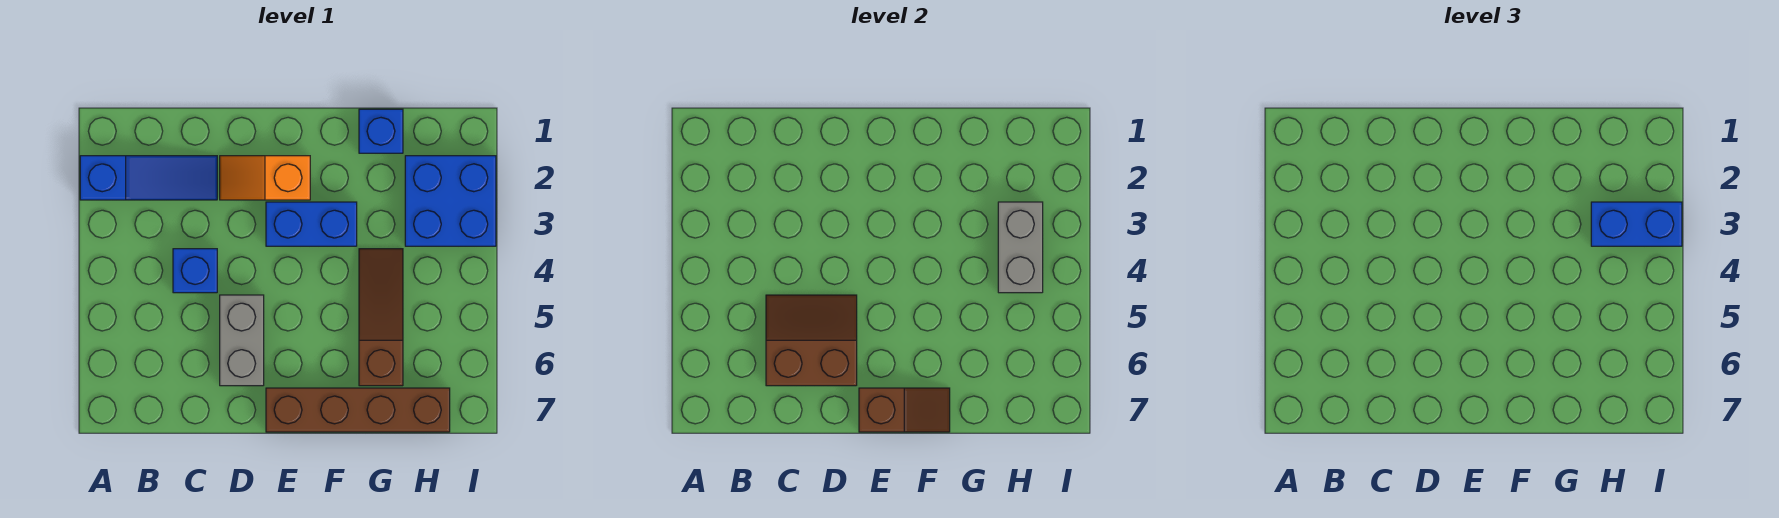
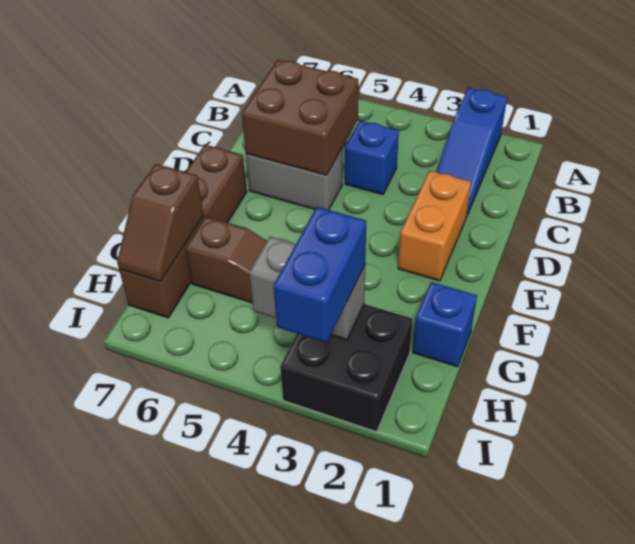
brown 2x2 slope [766,295,857,386] -> brown 2x2 brick [242,60,358,175]
orange 1x2 slope [220,156,310,200] -> orange 1x2 brick [398,171,471,281]
blue 1x2 brick [266,202,357,246] -> none
brown 1x2 slope [859,388,950,432] -> brown 1x2 slope moved to [117,164,203,282]
blue 2x2 brick [405,156,496,246] -> black 2x2 brick [280,304,413,432]

